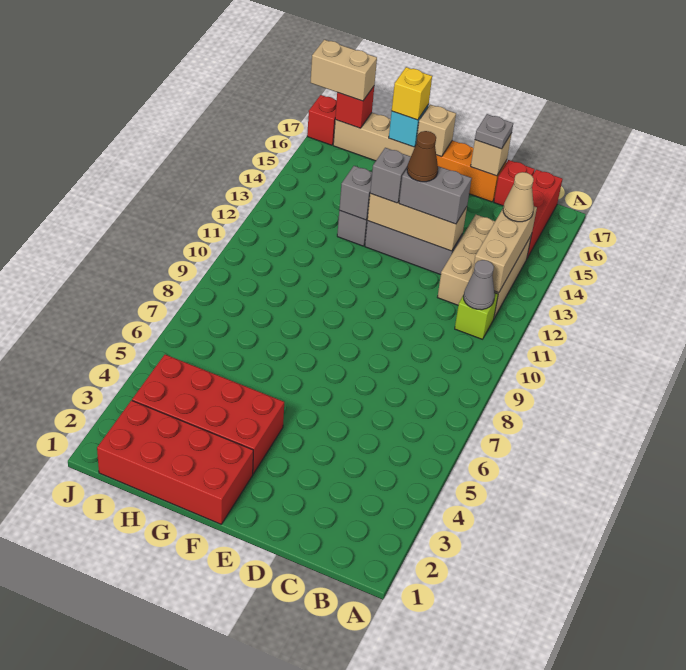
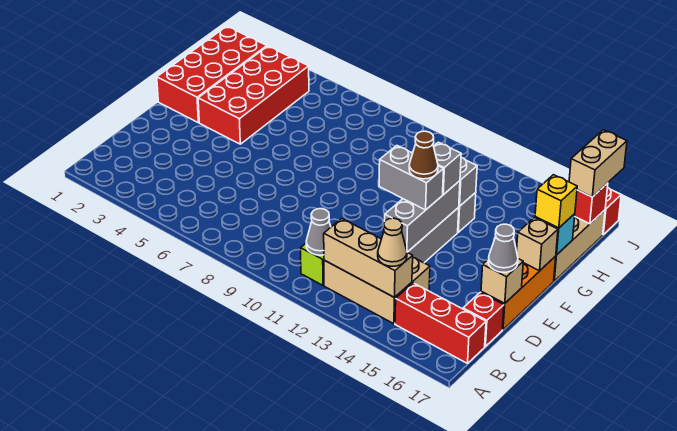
tan 1x3 brick [367,194,467,251] -> grey 1x3 brick [385,181,460,252]
grey 1x2 brick [399,166,472,224] -> grey 1x2 brick turned to [379,146,444,210]
grey 1x1 plate [475,114,513,149] -> grey 1x1 cone [488,224,518,272]

